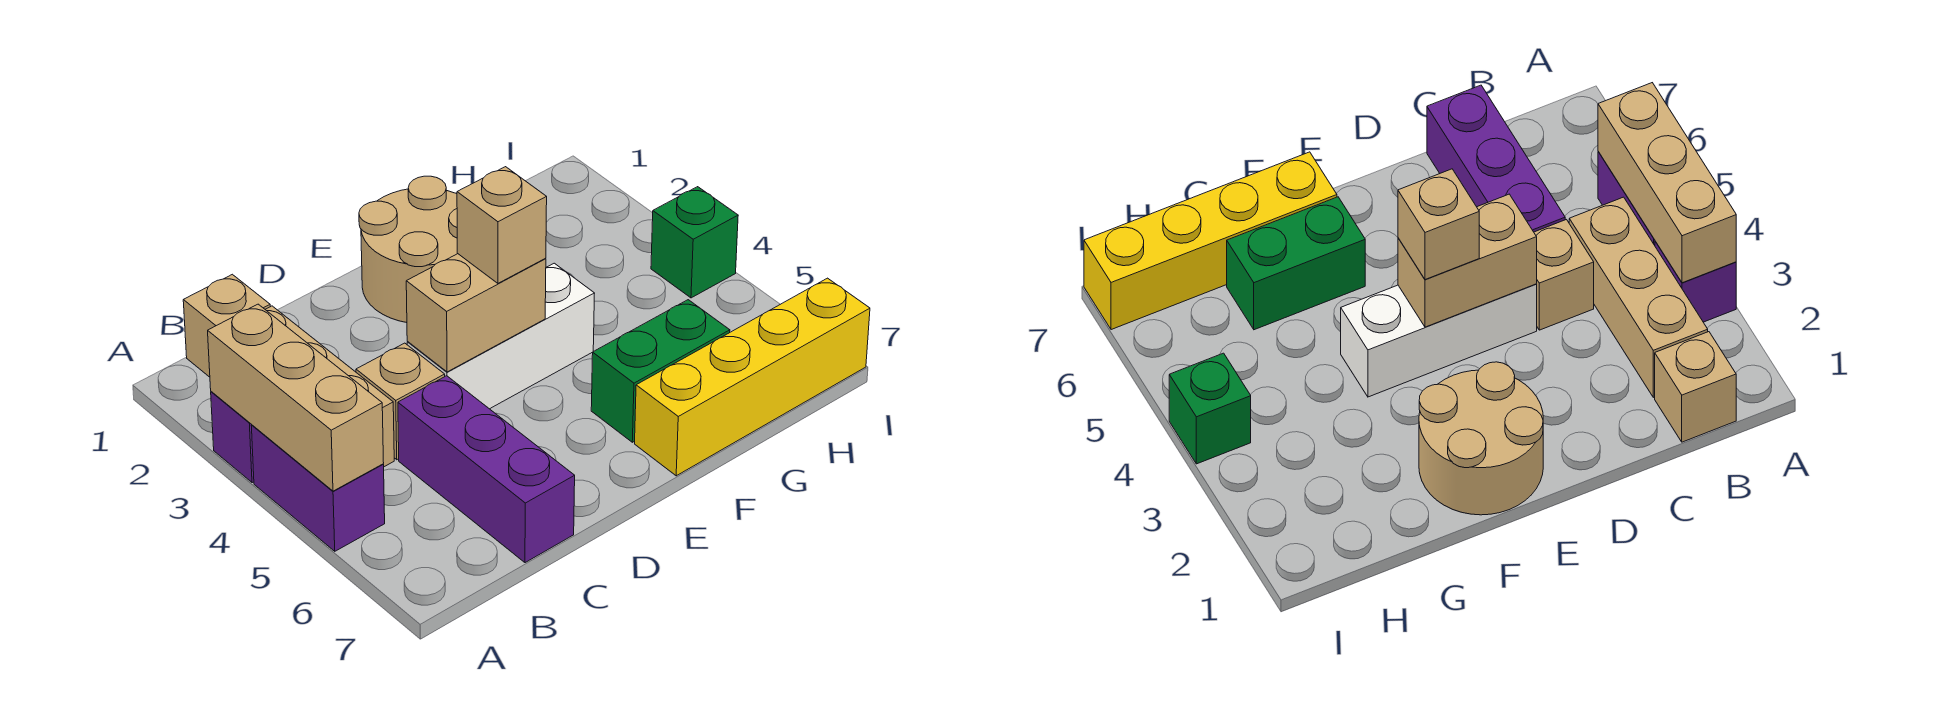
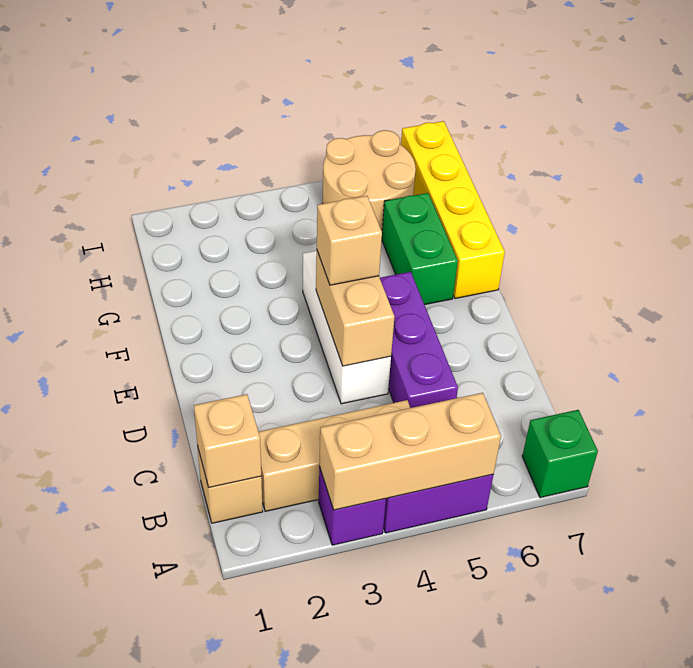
tan 1x1 brick [356,343,445,460] -> tan 1x1 brick moved to [194,394,261,487]
purple 1x3 brick [398,376,575,563] -> purple 1x3 brick turned to [380,272,458,408]
tan 2x2 round brick [359,176,458,323] -> tan 2x2 round brick moved to [322,130,416,231]
green 1x1 brick [651,187,738,298] -> green 1x1 brick moved to [522,410,598,498]

